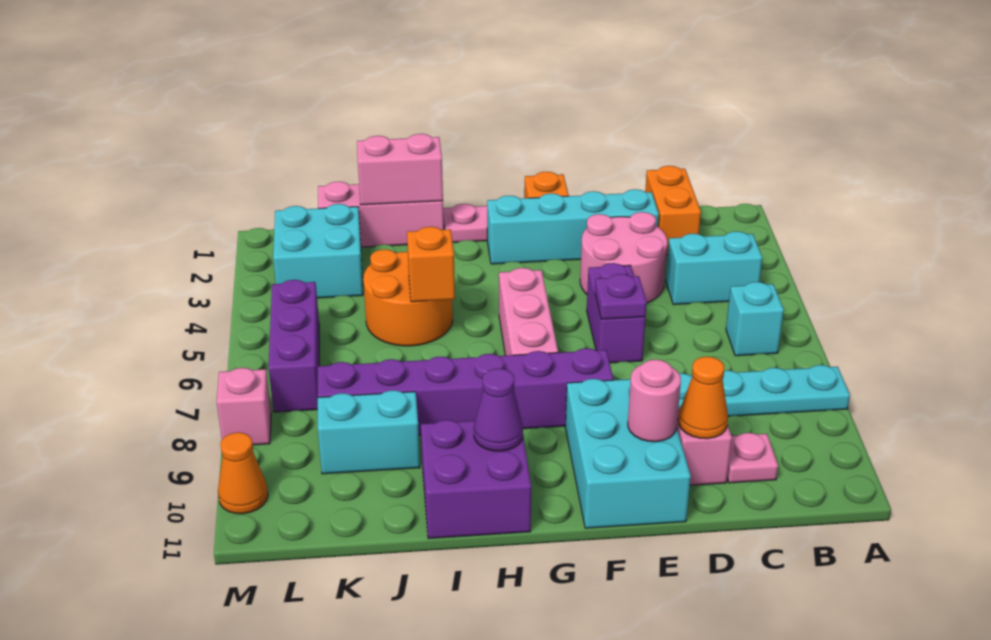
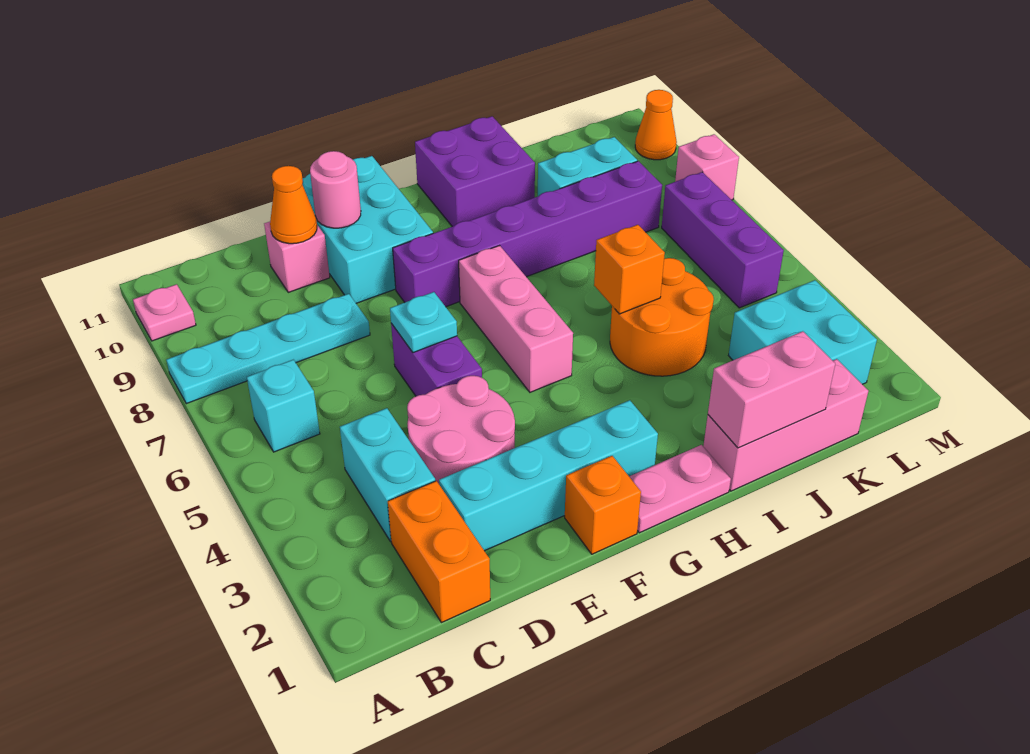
cyan 1x2 brick [666,231,762,305] -> cyan 1x2 brick turned to [340,408,435,542]
pink 1x1 plate [727,433,778,483] -> pink 1x1 plate moved to [133,284,196,341]
purple 1x1 plate [595,274,647,319] -> cyan 1x1 plate [390,292,457,353]
purple 1x1 cone [474,368,523,451] -> none

